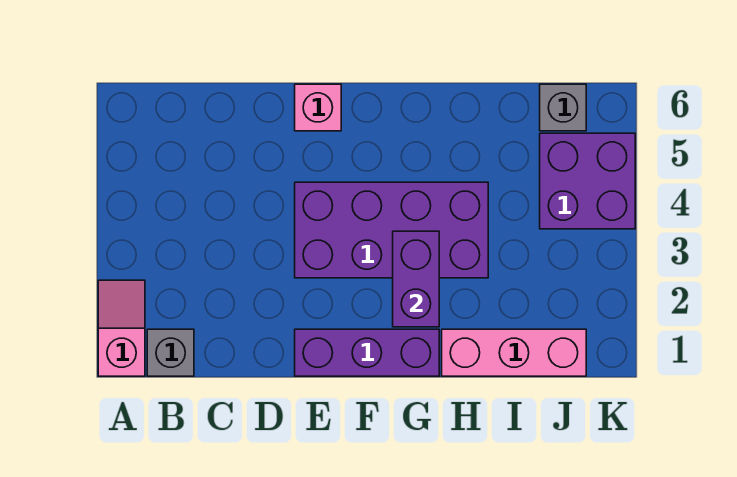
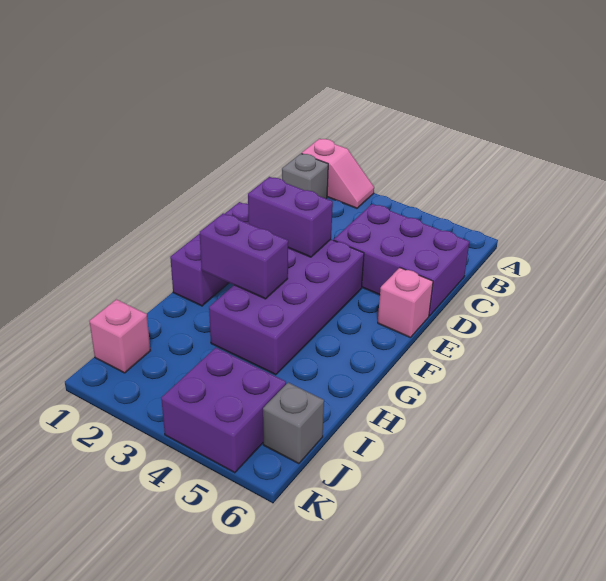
none -> purple 2x3 brick [334,204,469,316]
none -> purple 1x2 brick [248,177,333,257]
pink 1x3 brick [442,329,586,376] -> pink 1x1 brick [89,299,151,373]

